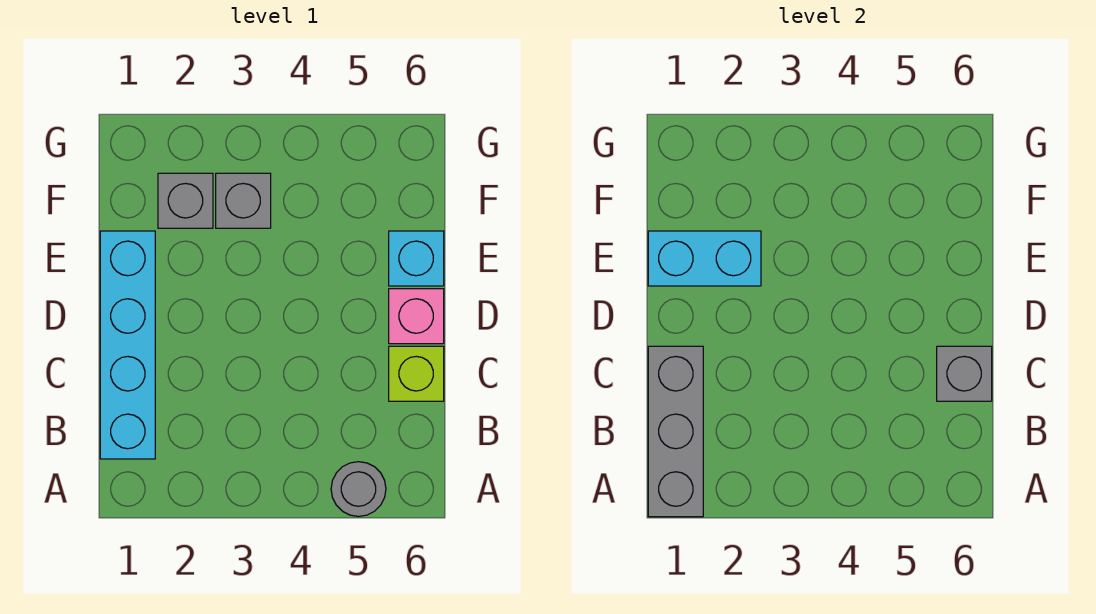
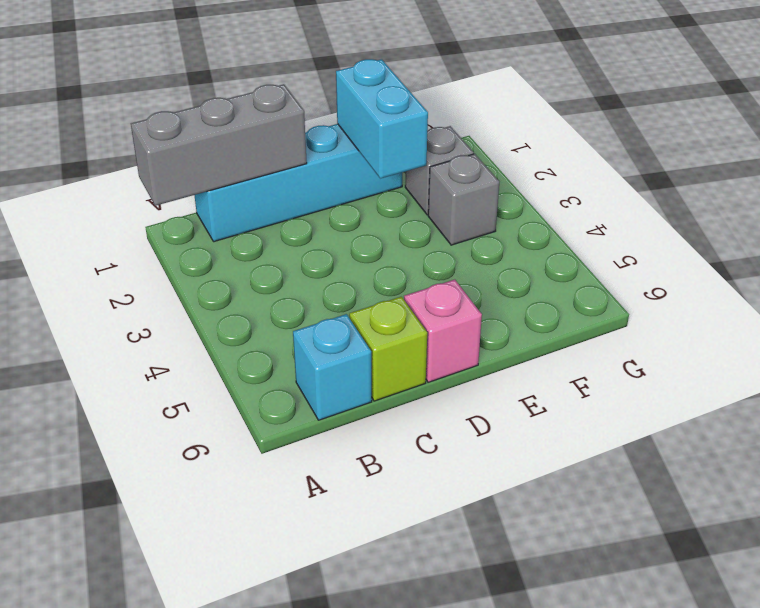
grey 1x1 round brick [331,462,386,516] -> none
grey 1x1 brick [937,346,992,401] -> none
cyan 1x1 brick [389,231,444,286] -> cyan 1x1 brick moved to [293,314,372,420]

